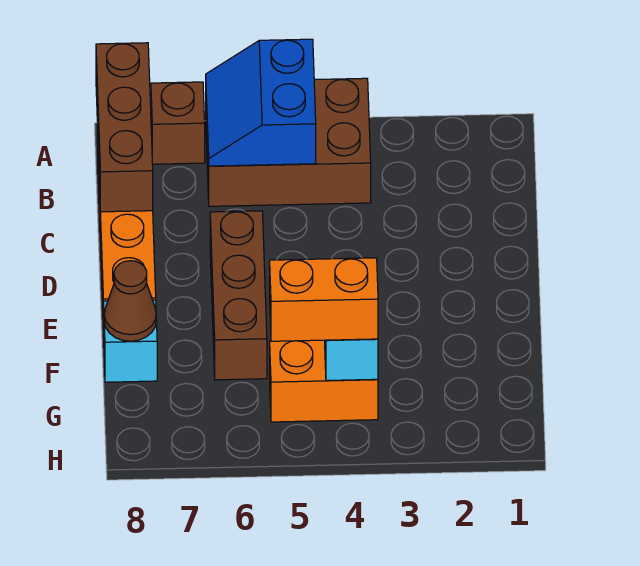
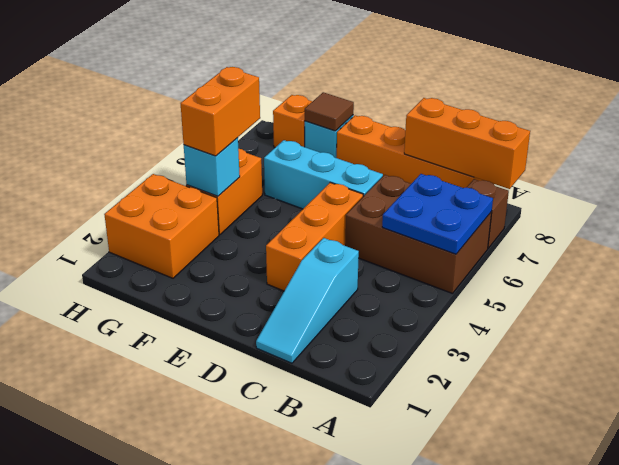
brown 2x3 brick [206,78,371,206] -> brown 2x3 brick turned to [345,175,492,294]
blue 2x2 slope [206,39,316,166] -> blue 2x2 plate [382,174,493,254]
brown 1x3 brick [96,43,153,212] -> orange 1x3 brick [404,98,530,189]
none -> cyan 1x3 slope [256,238,359,363]
none -> orange 1x3 brick [266,183,363,291]
brown 1x3 brick [210,211,267,380] -> cyan 1x3 brick [264,140,383,209]
brown 1x1 cone [104,261,156,341] -> brown 1x1 tile [305,92,354,131]
none -> orange 2x2 brick [104,174,219,278]
none -> orange 1x1 brick [273,95,313,147]

